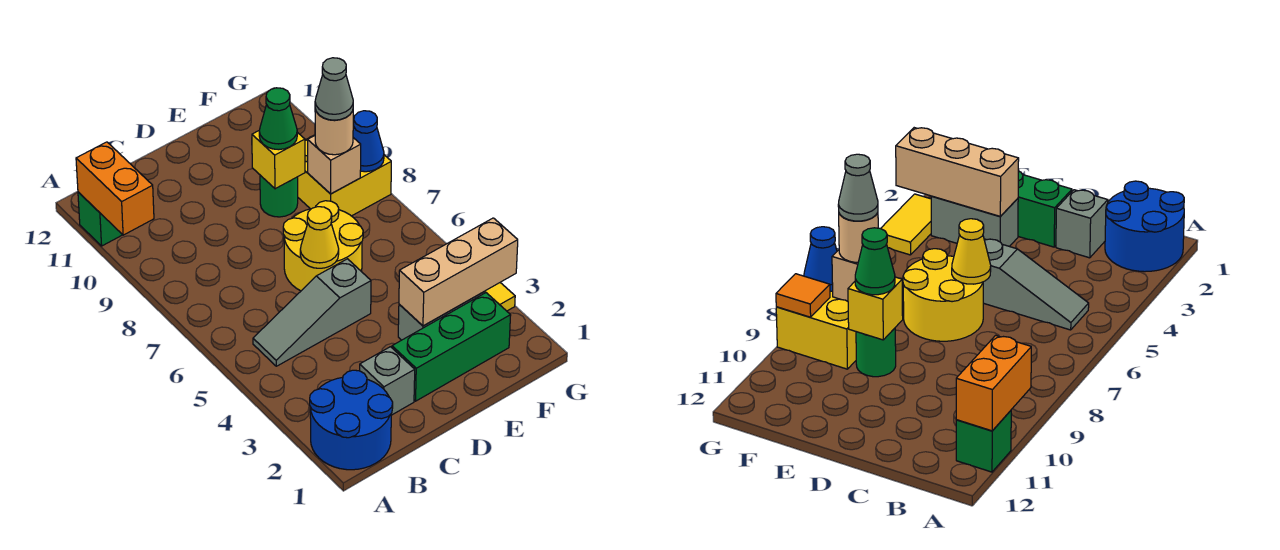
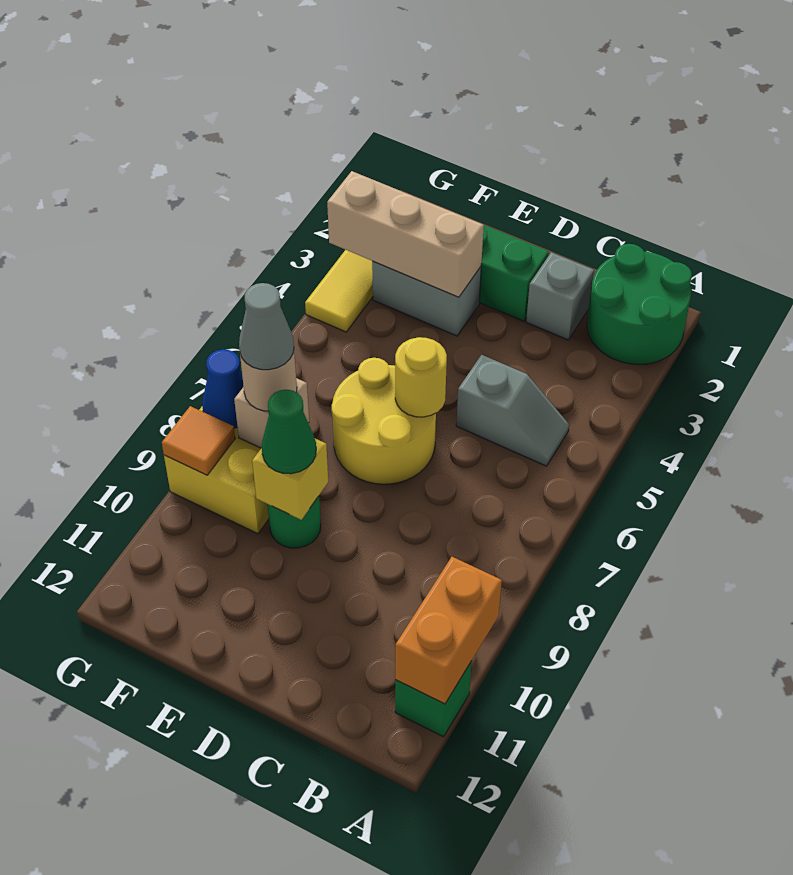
blue 2x2 round brick [310,370,393,470] -> green 2x2 round brick [587,244,692,364]
grey 1x3 slope [253,259,371,366] -> grey 1x2 slope [456,355,569,466]
yellow 1x1 cone [300,207,339,268] -> yellow 1x1 round brick [395,337,447,417]

